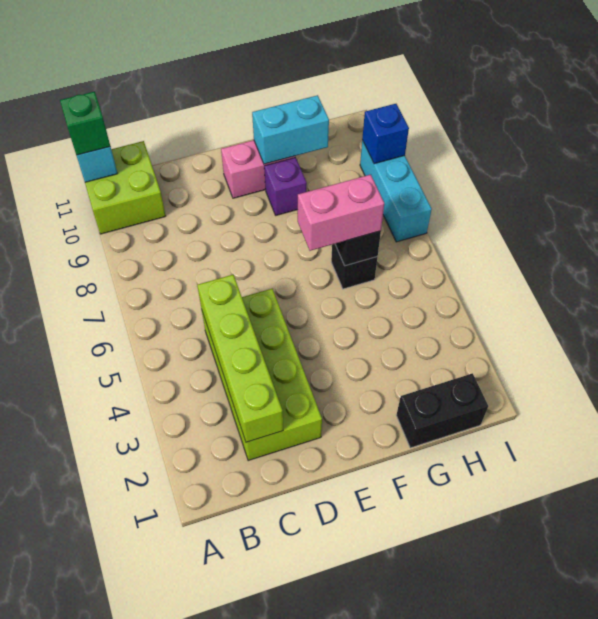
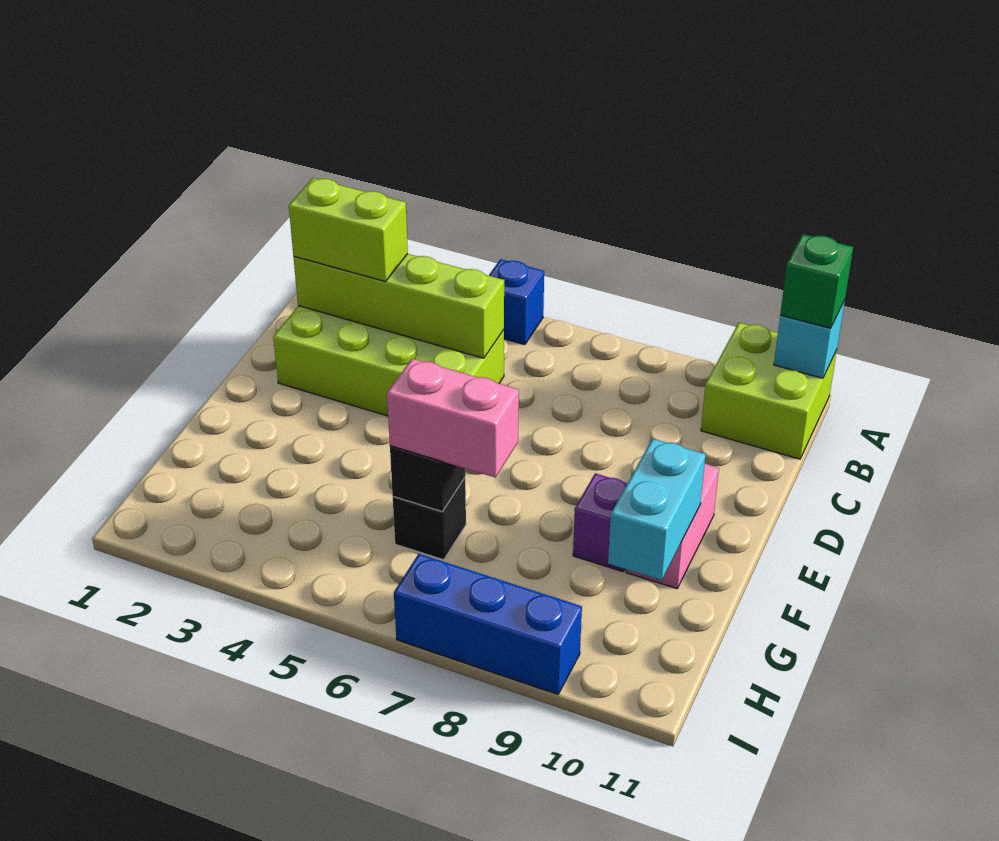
none -> lime 1x2 brick [289,178,408,282]
pink 1x2 brick [298,175,384,251] -> pink 1x2 brick turned to [387,359,519,478]
black 1x2 brick [396,373,488,448] -> none
cyan 1x3 brick [360,140,432,242] -> blue 1x3 brick [394,554,582,694]
blue 1x1 brick [362,104,409,164] -> blue 1x1 brick moved to [489,259,544,345]

